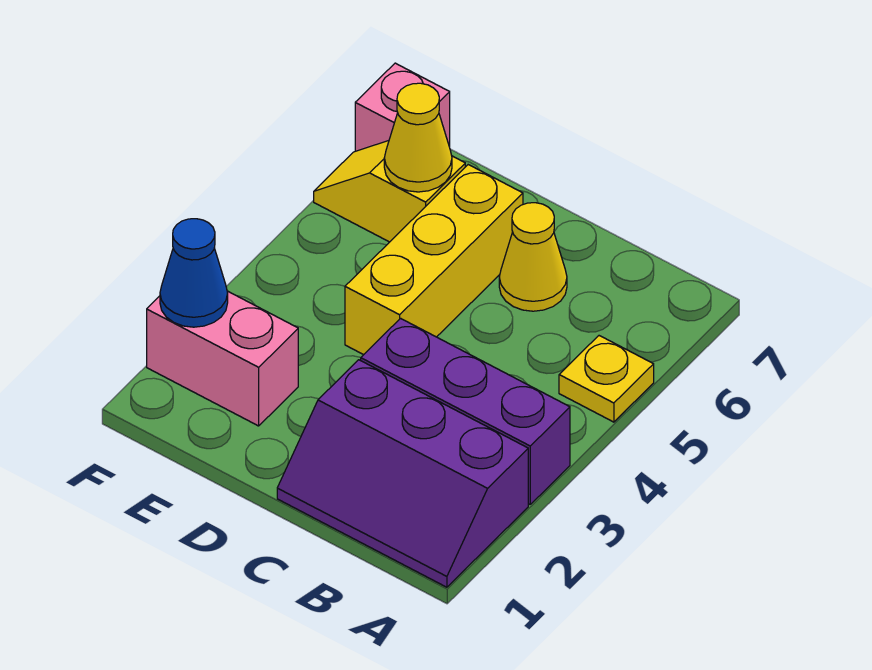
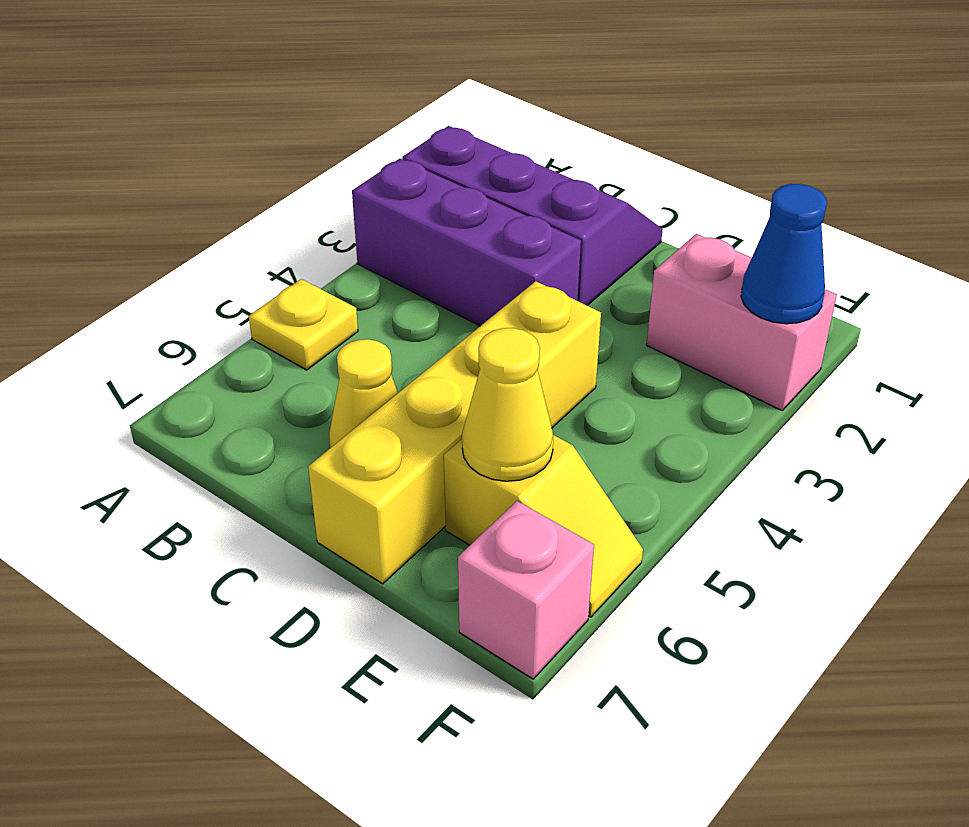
yellow 1x3 brick [345,165,523,355] -> yellow 1x4 brick [308,281,601,584]

